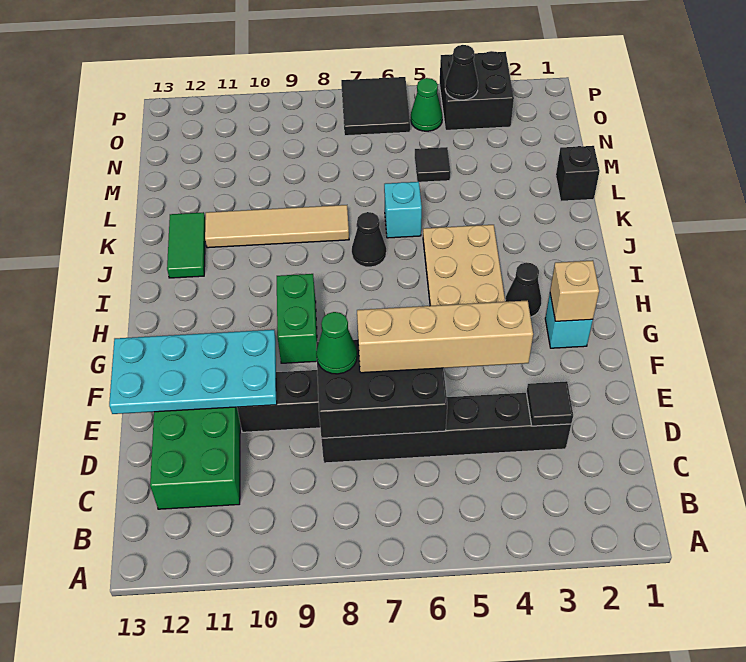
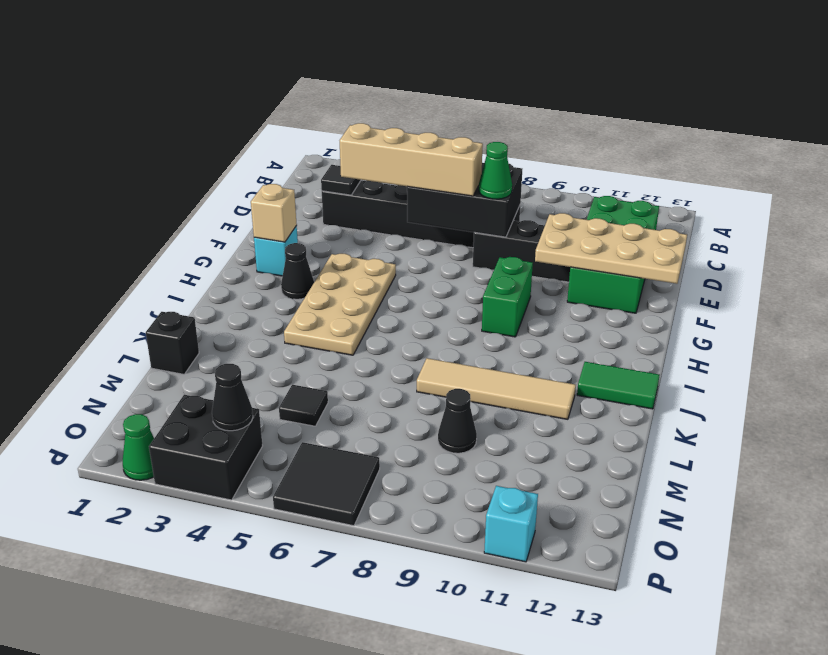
cyan 2x4 plate [109,330,277,414] -> tan 2x4 plate [535,213,687,284]
black 1x1 cone [352,212,386,267] -> black 1x1 cone moved to [438,389,477,453]
green 1x2 tile [167,212,205,278] -> green 1x2 tile turned to [577,362,659,409]
cyan 1x1 brick [384,182,422,238] -> cyan 1x1 brick moved to [484,486,538,562]
green 1x1 cone [411,78,442,131] -> green 1x1 cone moved to [123,414,154,480]

